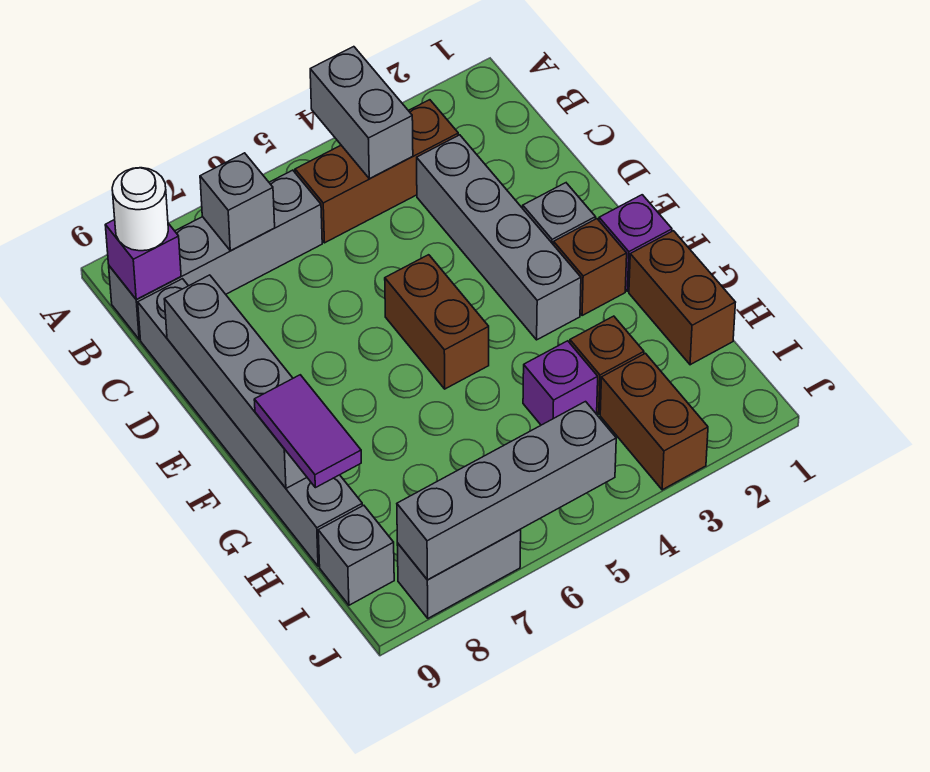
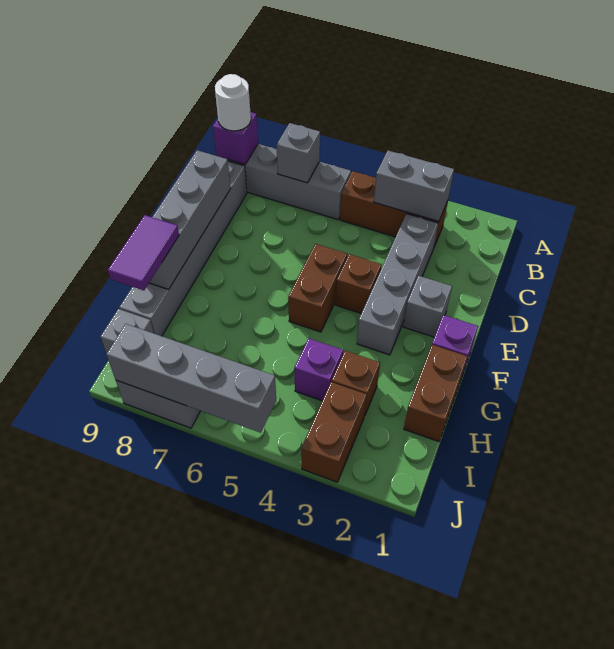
grey 1x2 brick [310,47,413,179] -> grey 1x2 brick turned to [374,151,454,222]
brown 1x1 brick [554,219,627,316] -> brown 1x1 brick moved to [336,254,382,314]

